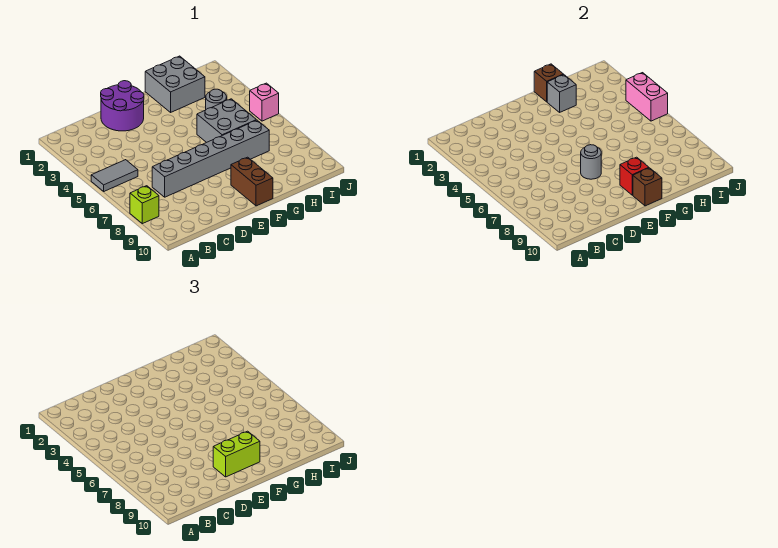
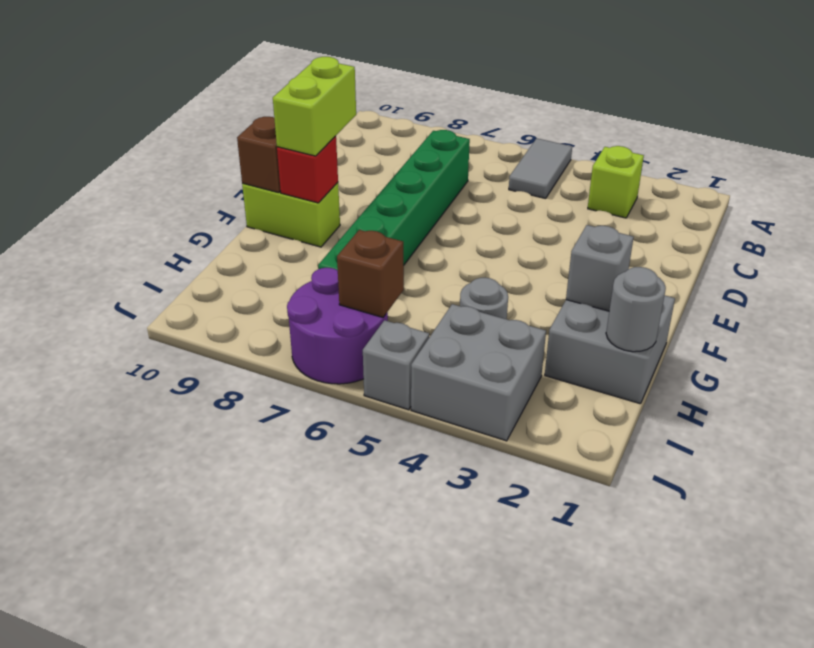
lime 1x1 brick [130,186,159,224] -> lime 1x1 brick moved to [588,146,644,218]
grey 1x6 brick [152,120,269,197] -> green 1x6 brick [318,130,470,270]
purple 2x2 round brick [101,81,144,131] -> purple 2x2 round brick moved to [287,268,388,384]
grey 1x1 round brick [581,145,601,179] -> grey 1x1 round brick moved to [606,267,666,352]
brown 1x2 brick [231,157,273,206] -> lime 1x2 brick [242,182,340,247]
brown 1x1 brick [534,64,563,102] -> brown 1x1 brick moved to [337,230,404,317]
grey 2x2 brick [197,99,256,143] -> grey 2x2 brick moved to [411,304,546,441]
pink 1x2 brick [626,73,668,121] -> none
pink 1x1 brick [250,83,279,121] -> grey 1x1 brick [363,320,429,410]

